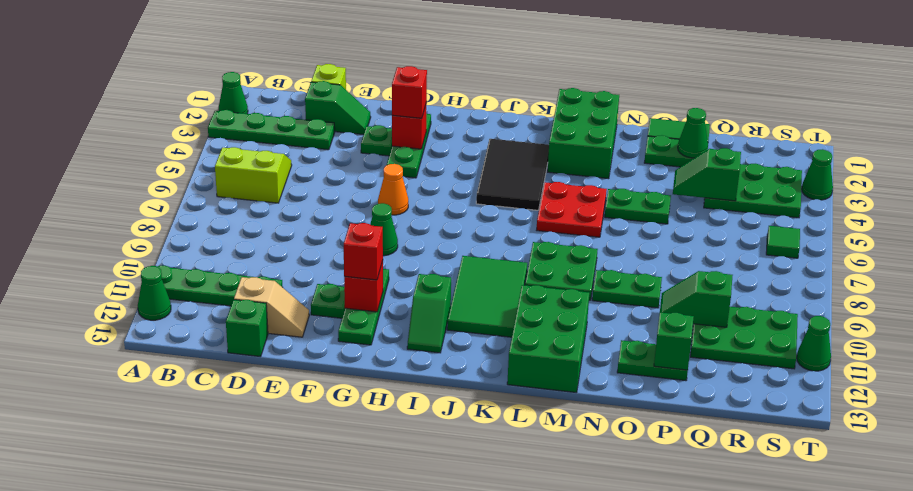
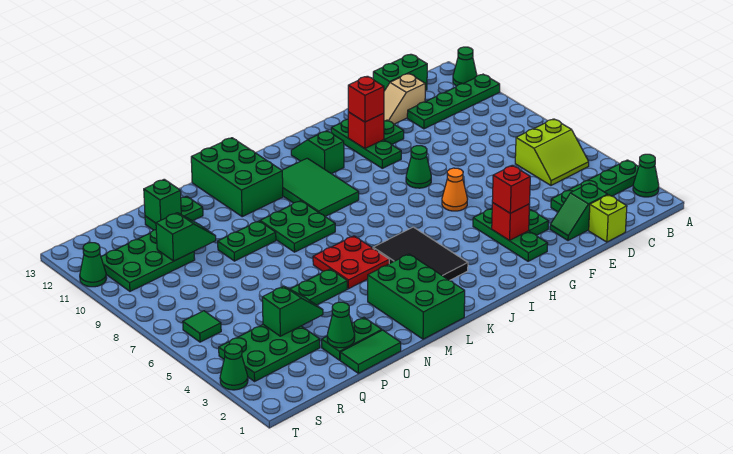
green 1x1 brick [226,300,268,357] -> green 1x2 brick [373,54,427,91]

